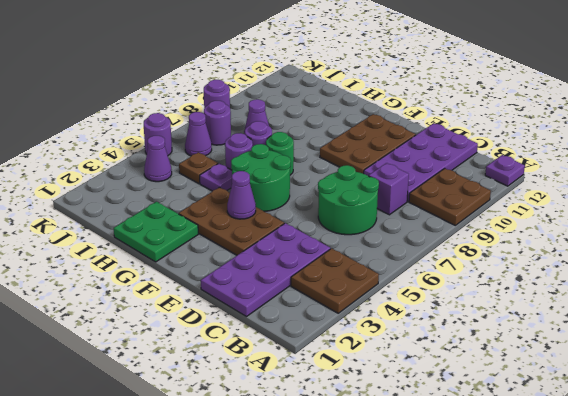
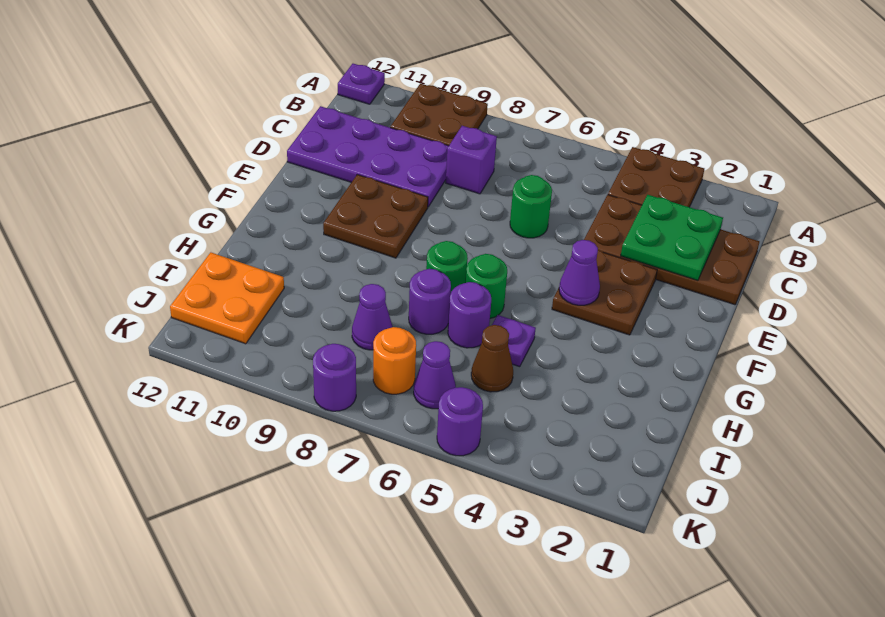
purple 2x4 plate [201,223,330,317] -> brown 2x4 plate [584,195,759,305]
green 2x2 round brick [318,165,379,235] -> green 1x1 round brick [510,175,552,238]
brown 2x3 plate [179,187,284,255] -> brown 2x2 plate [552,250,657,335]
brown 2x3 plate [320,114,416,174] -> brown 2x2 plate [323,175,428,258]
green 2x2 round brick [231,144,291,212] -> green 1x1 round brick [466,254,507,318]
green 2x2 plate [114,202,198,262] -> green 2x2 plate moved to [621,195,723,281]
brown 1x1 plate [179,152,218,184] -> brown 1x1 cone [471,325,513,392]
none -> orange 2x2 plate [170,252,284,344]
purple 1x1 cone [144,136,172,182] -> none
purple 1x1 round brick [204,101,231,145] -> orange 1x1 round brick [373,327,416,394]

